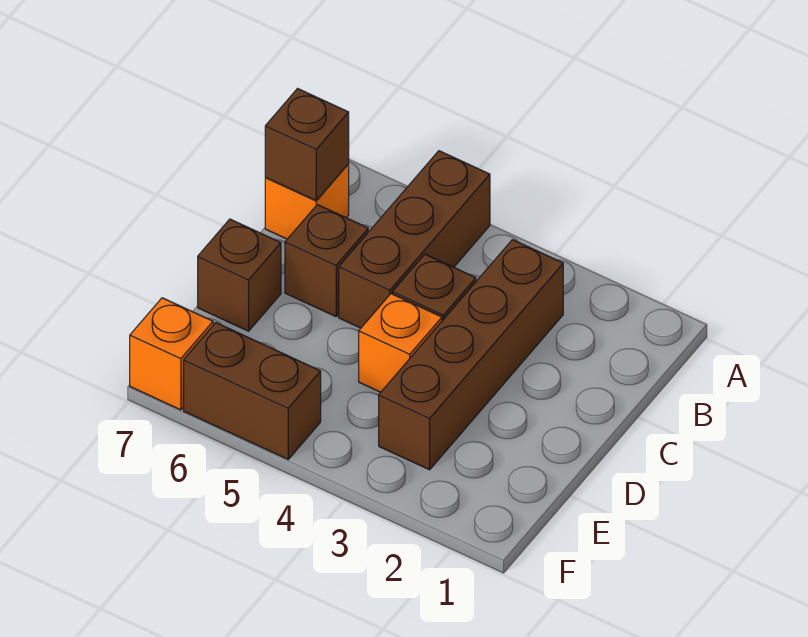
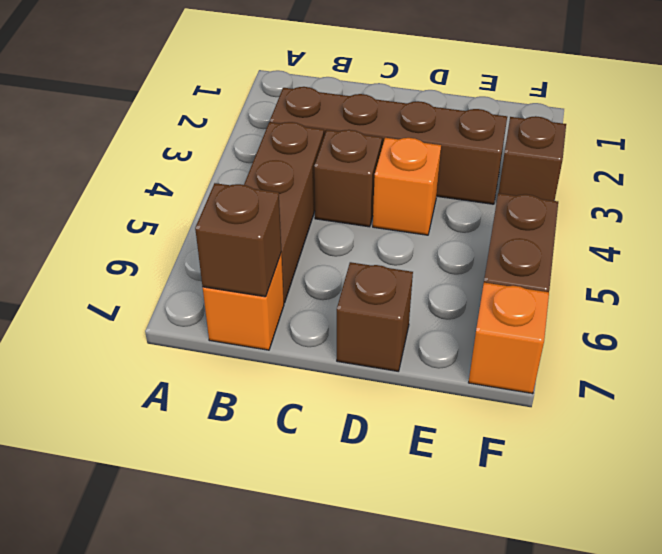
brown 1x3 brick [339,151,490,328] -> brown 1x3 brick turned to [244,122,324,303]
brown 1x1 brick [285,205,368,317] -> brown 1x1 brick moved to [499,116,566,201]

